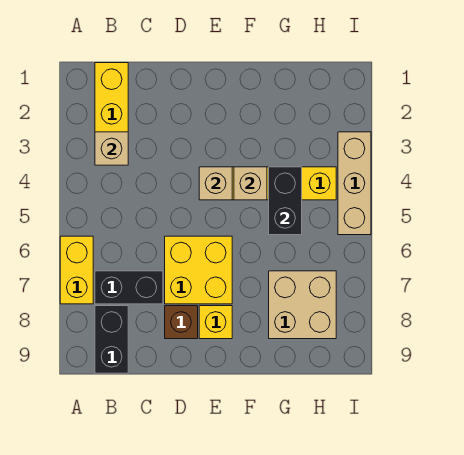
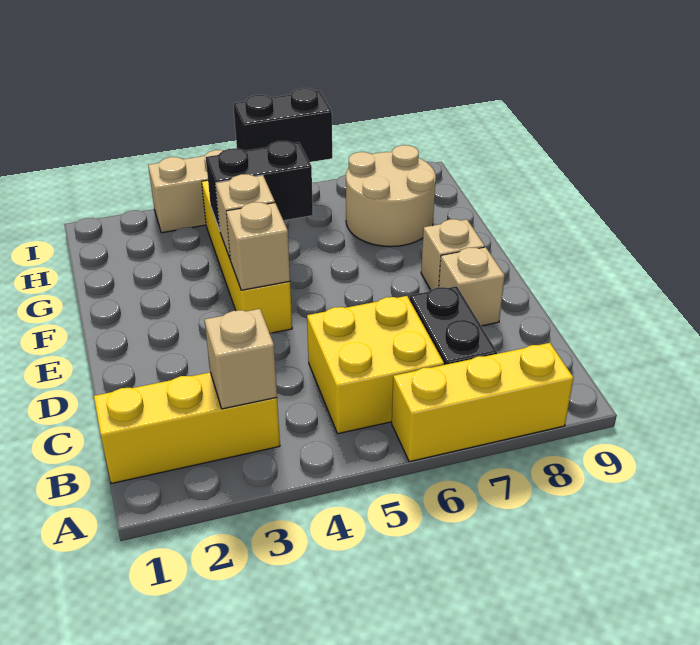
yellow 1x2 brick [60,236,93,304] -> yellow 1x3 brick [392,343,574,462]
black 1x2 brick [95,306,128,373] -> black 1x2 brick moved to [233,88,332,162]
yellow 2x2 brick [165,236,232,304] -> yellow 2x2 brick moved to [307,296,444,434]
brown 1x1 brick [165,306,198,339] -> tan 1x1 brick [439,247,505,326]
yellow 1x1 brick [199,306,232,339] -> tan 1x1 brick [421,219,485,290]
tan 2x2 brick [269,271,336,339] -> tan 2x2 round brick [346,145,436,247]

